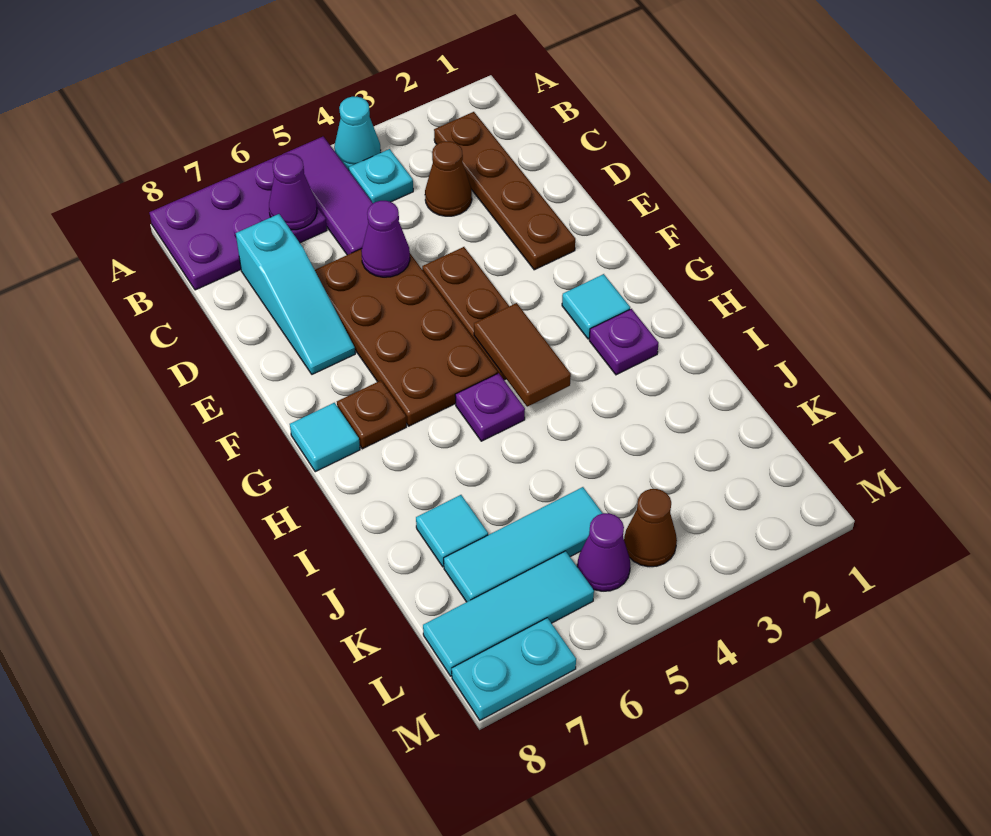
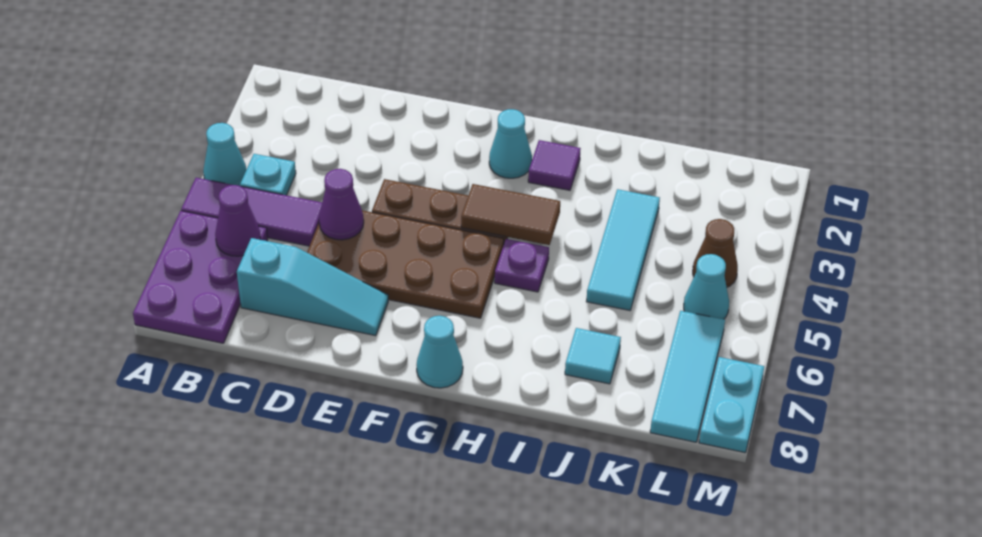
brown 1x4 plate [434,112,575,270] -> none
brown 1x1 cone [425,141,472,216] -> none
cyan 1x1 tile [562,274,630,339] -> cyan 1x1 cone [489,109,532,178]
brown 1x1 plate [337,381,406,449] -> none
cyan 1x1 tile [290,403,360,472] -> cyan 1x1 cone [417,316,463,388]
purple 1x1 plate [589,309,658,375] -> purple 1x1 tile [528,140,581,190]
cyan 1x3 tile [444,487,603,602] -> cyan 1x3 tile moved to [586,189,660,310]
purple 1x1 cone [577,513,630,591] -> cyan 1x1 cone [684,254,729,319]

